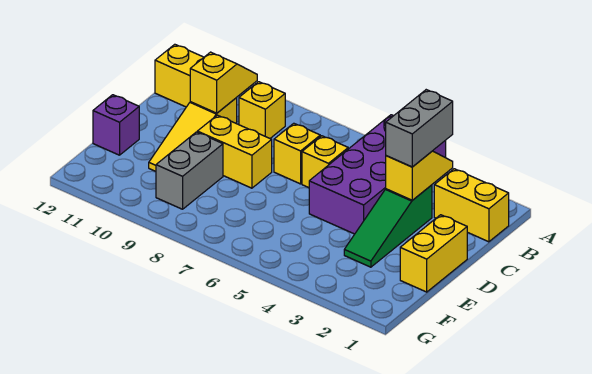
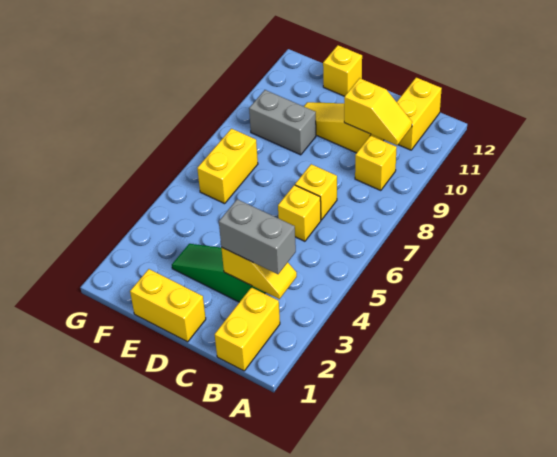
purple 2x4 brick [309,115,446,234] -> none
yellow 1x2 brick [197,115,272,188] -> yellow 1x2 brick moved to [197,129,258,204]
purple 1x1 brick [93,95,139,155] -> yellow 1x1 brick [323,45,362,96]

